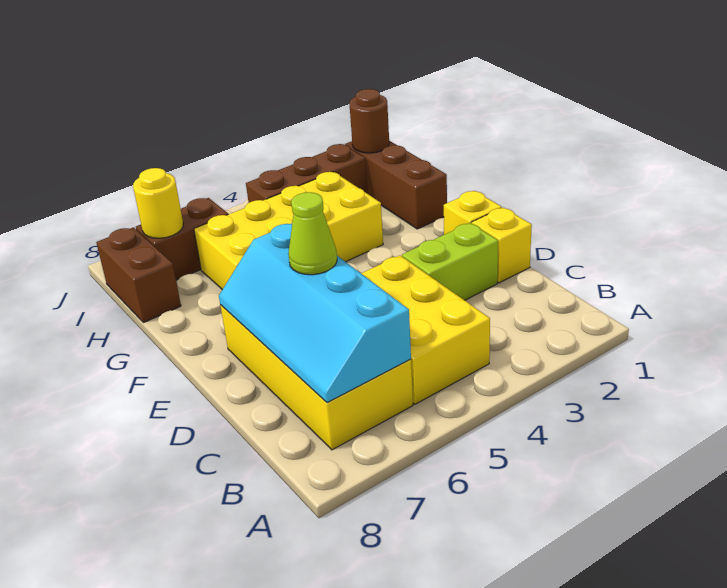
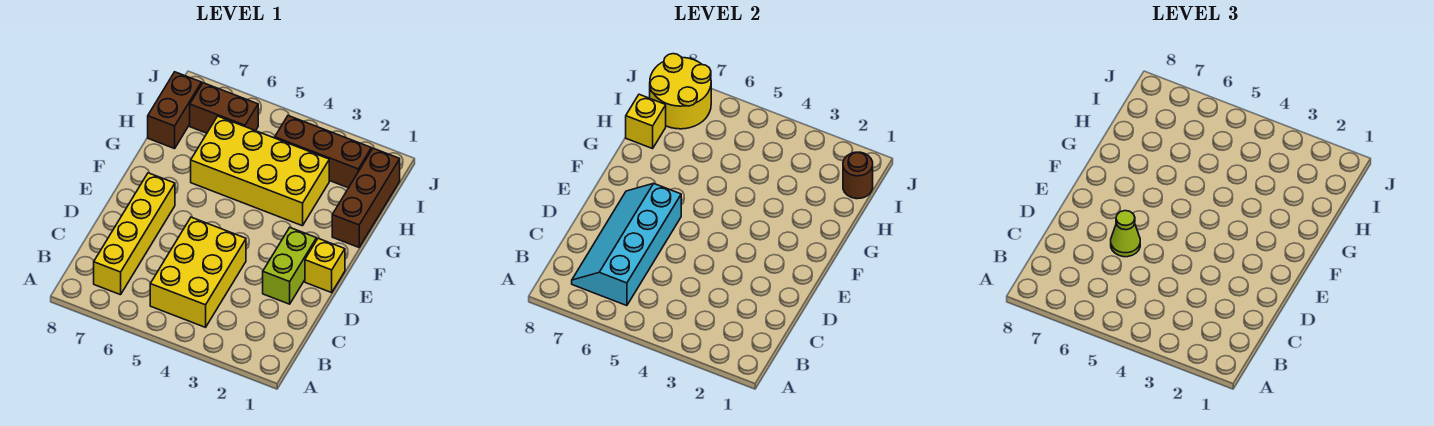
yellow 2x4 brick [220,305,413,450] -> yellow 1x4 brick [94,173,175,295]
yellow 1x1 brick [472,208,532,283] -> yellow 1x1 brick moved to [626,94,666,149]
lime 1x2 brick [402,223,498,300] -> lime 1x2 brick turned to [263,228,317,304]
yellow 1x1 round brick [133,168,183,238] -> yellow 2x2 round brick [650,54,711,129]

